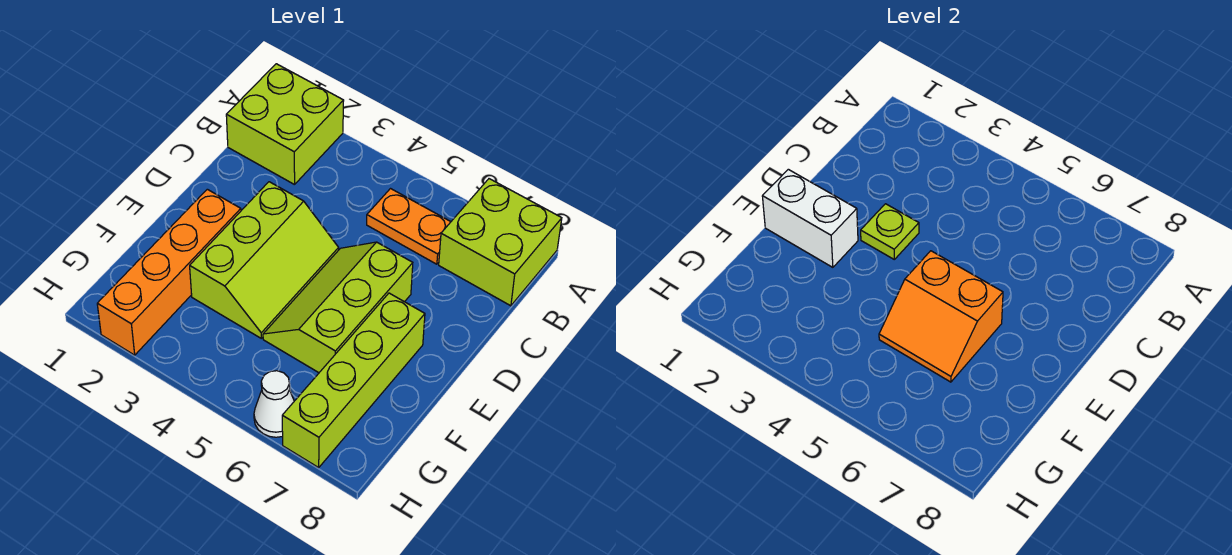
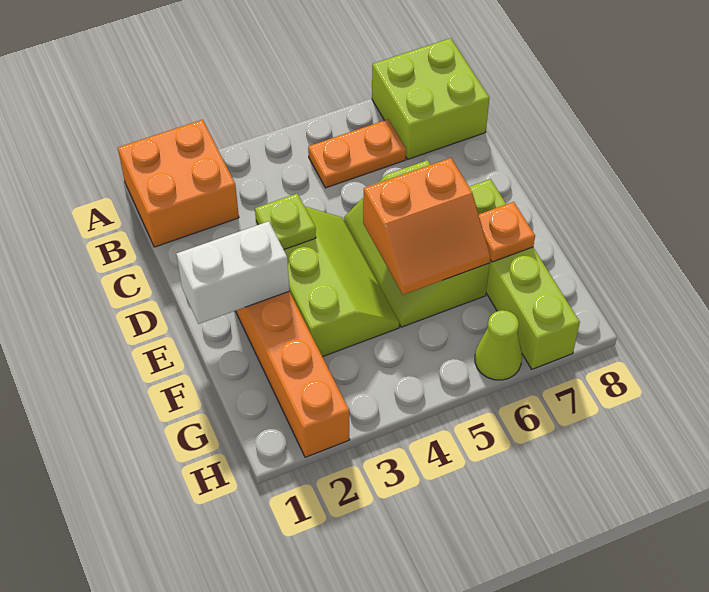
lime 2x2 brick [226,64,344,185] -> orange 2x2 brick [118,120,239,247]
none -> orange 1x1 plate [479,202,535,262]
white 1x1 cone [254,371,294,437] -> lime 1x1 cone [475,310,522,380]

